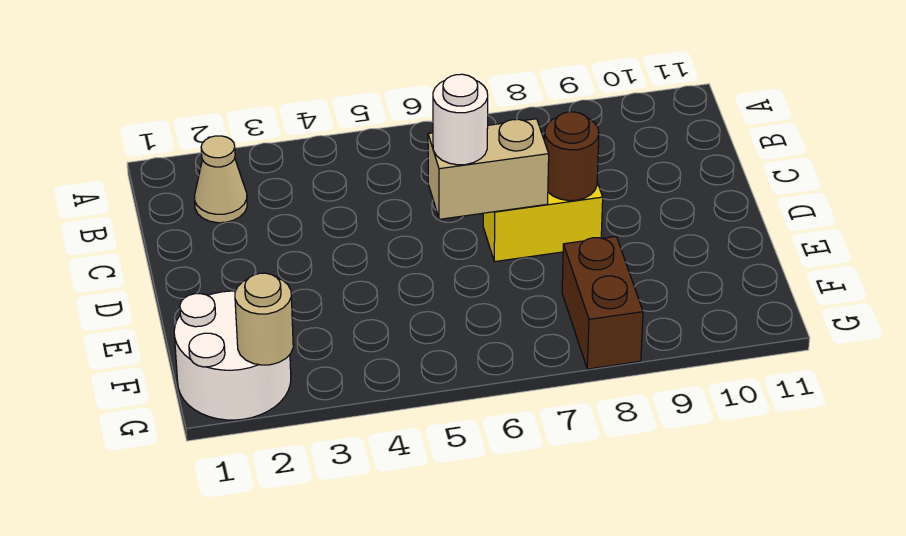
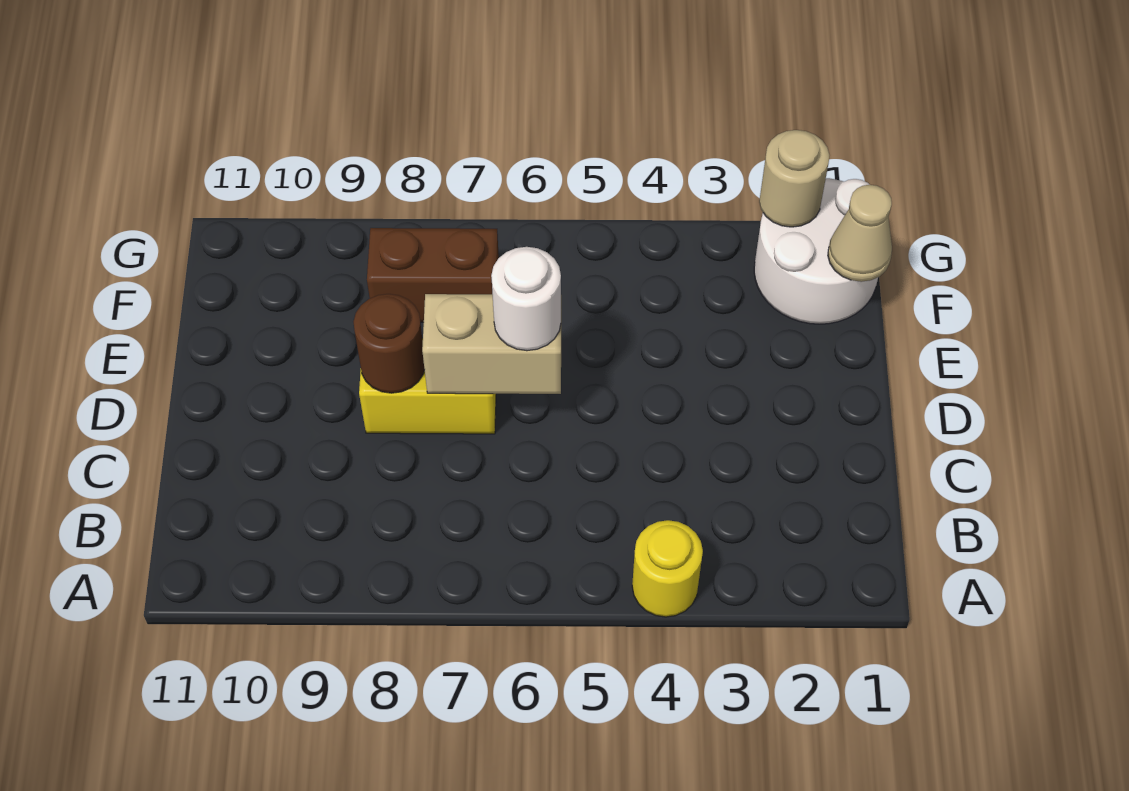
none -> yellow 1x1 round brick [632,520,703,617]
tan 1x1 cone [195,136,247,223] -> tan 1x1 cone moved to [828,185,892,282]
brown 1x2 brick [562,236,643,369] -> brown 1x2 brick turned to [367,228,499,322]

